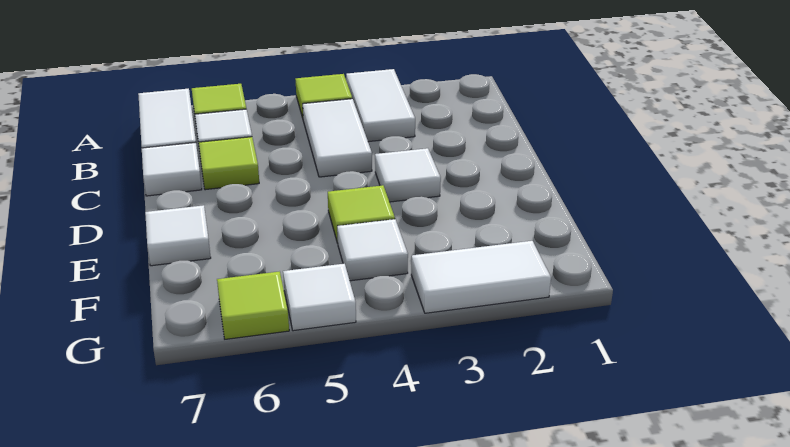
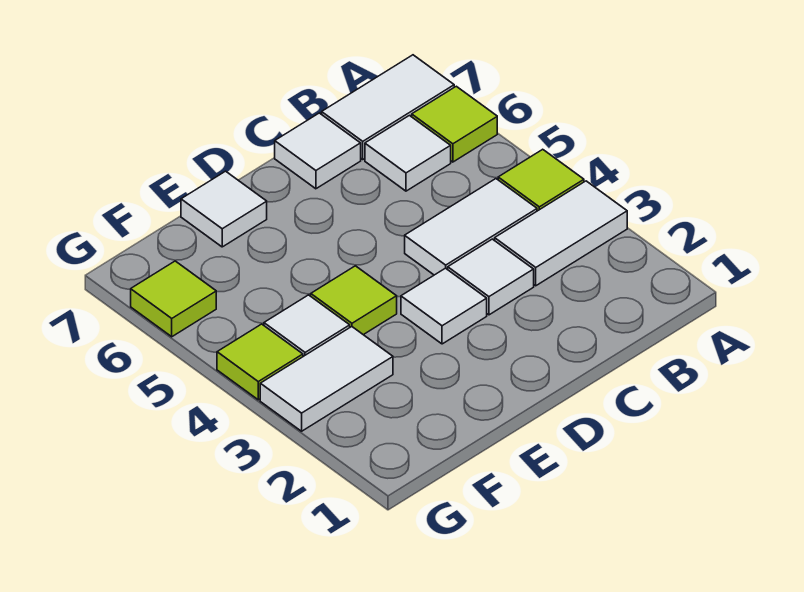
lime 1x1 tile [199,137,259,190] -> lime 1x1 tile moved to [217,324,303,400]
white 1x2 tile [411,241,551,313] -> white 1x2 tile turned to [260,327,393,431]
white 1x1 tile [283,264,356,331] -> white 1x1 tile moved to [448,239,534,315]

